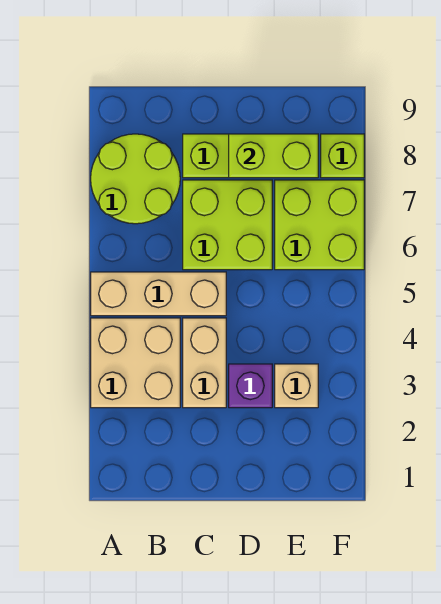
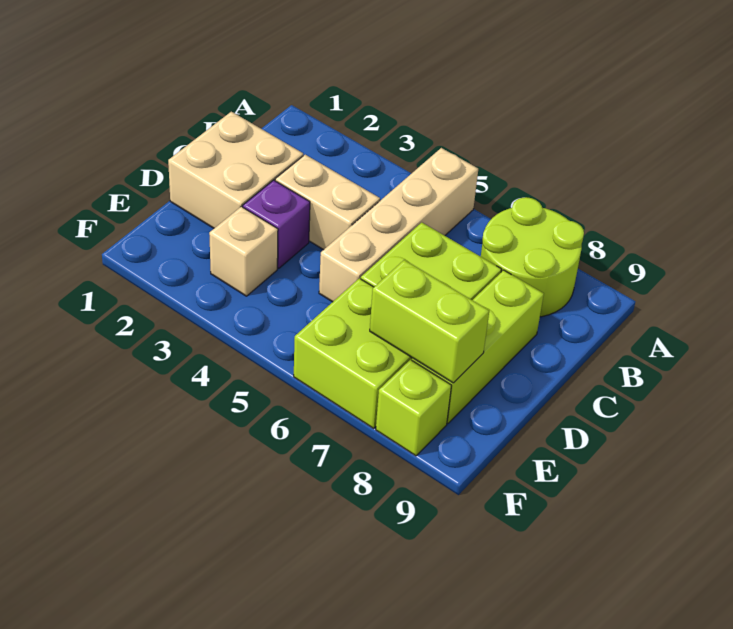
tan 2x2 brick [91,318,180,408] -> tan 2x2 brick moved to [168,112,303,228]
tan 1x3 brick [91,272,226,316] -> tan 1x4 brick [319,148,478,302]
lime 1x2 brick [229,134,318,178] -> lime 1x2 brick turned to [370,260,489,383]

